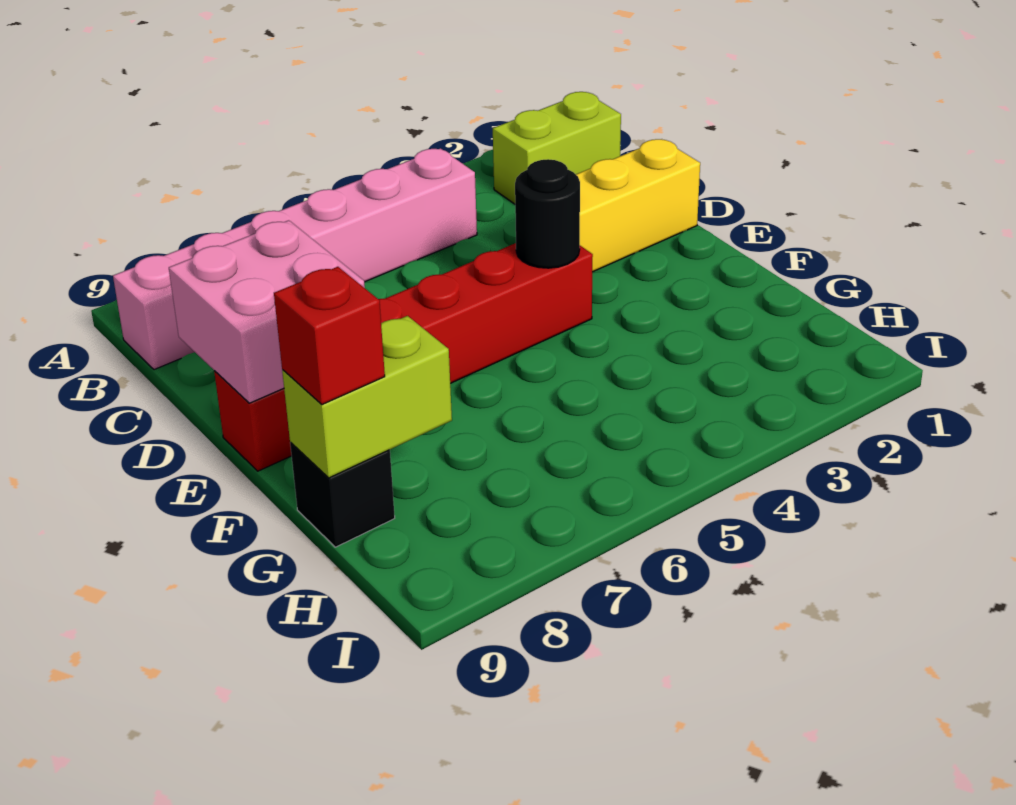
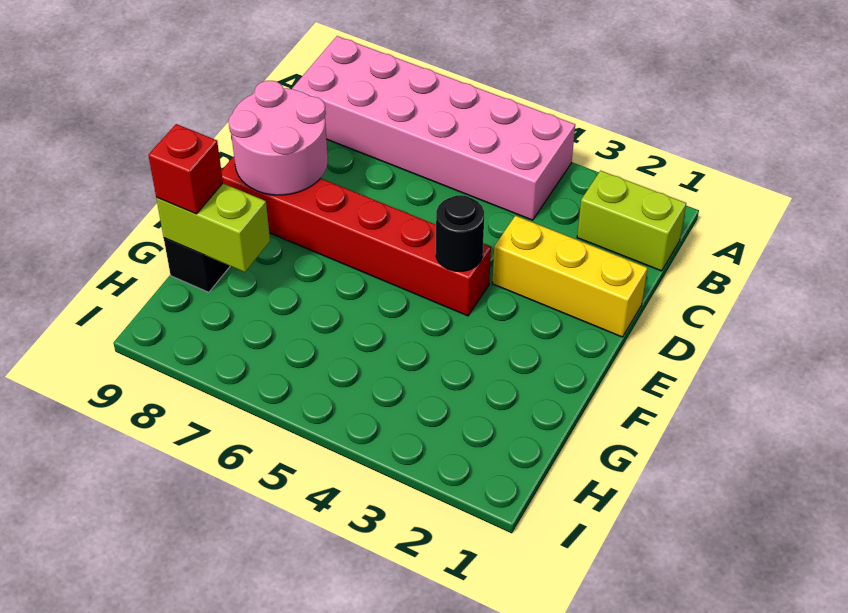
pink 1x6 brick [113,148,477,370] -> pink 2x6 brick [292,36,575,220]
pink 2x2 brick [169,220,365,403] -> pink 2x2 round brick [228,81,328,195]

